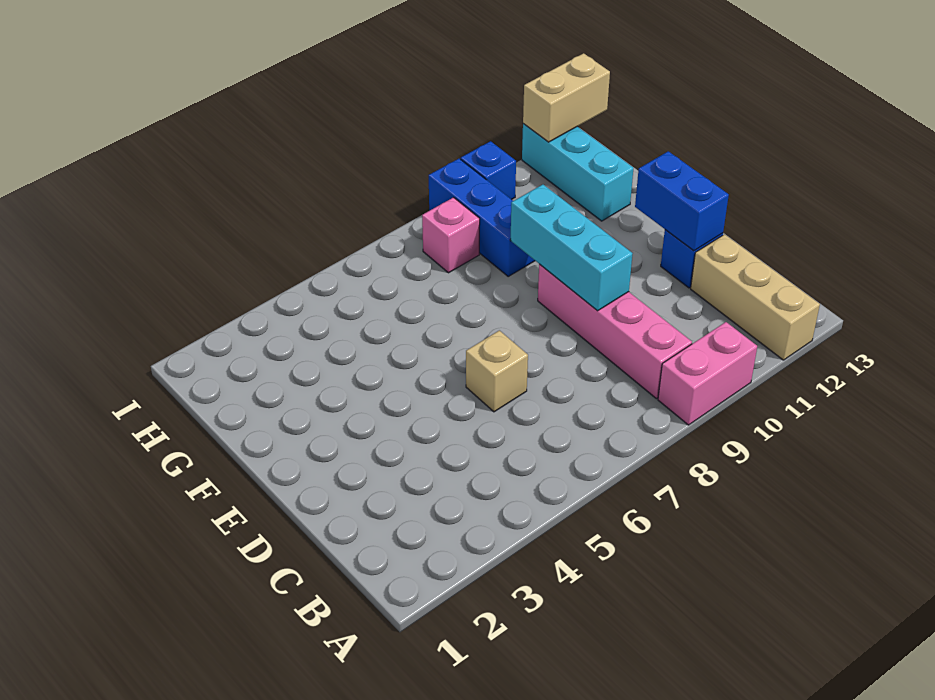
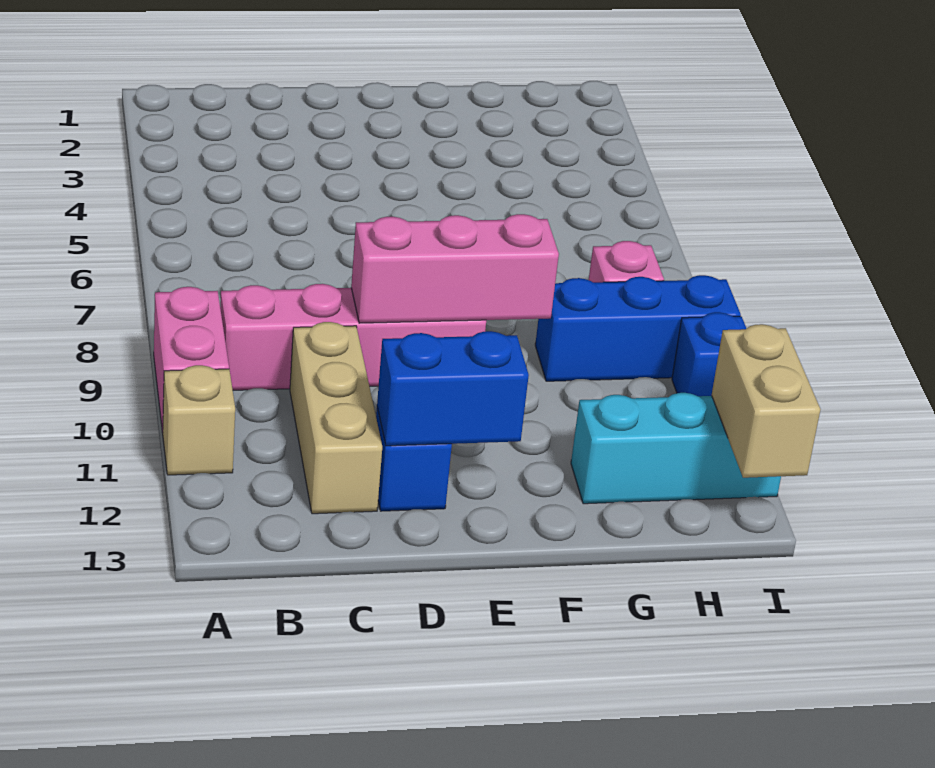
tan 1x3 brick [691,234,820,360] -> tan 1x3 brick turned to [290,322,382,514]
tan 1x1 brick [466,330,528,412] -> tan 1x1 brick moved to [163,365,235,475]
cyan 1x3 brick [510,185,633,311] -> pink 1x3 brick [351,214,559,323]

